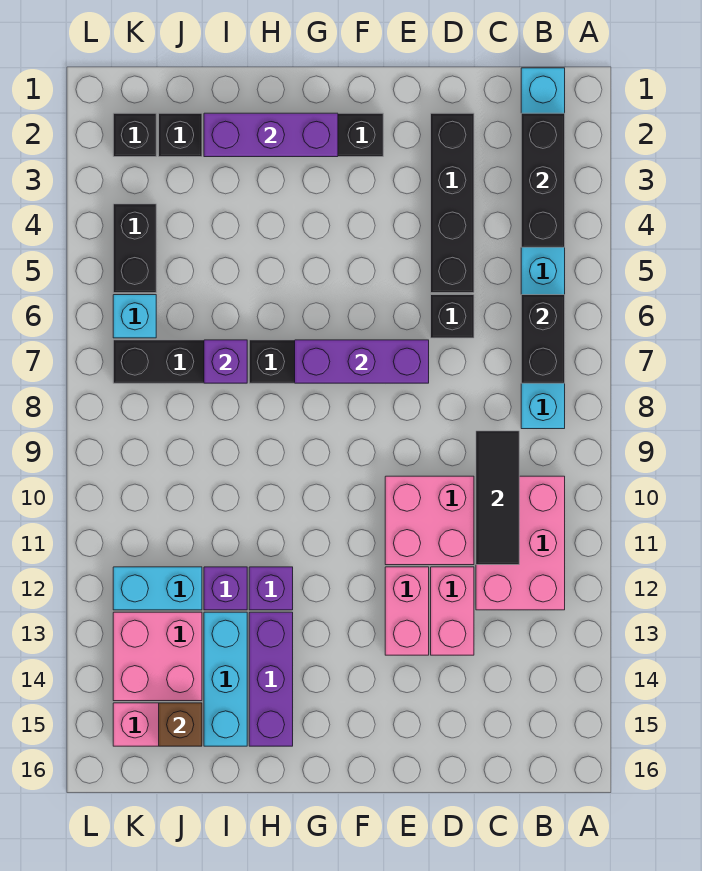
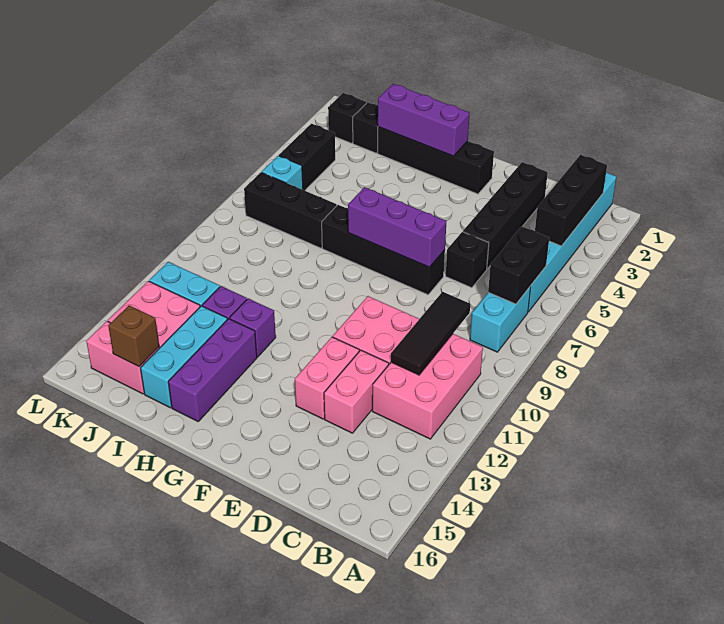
purple 1x1 brick [204,340,247,383] -> none

